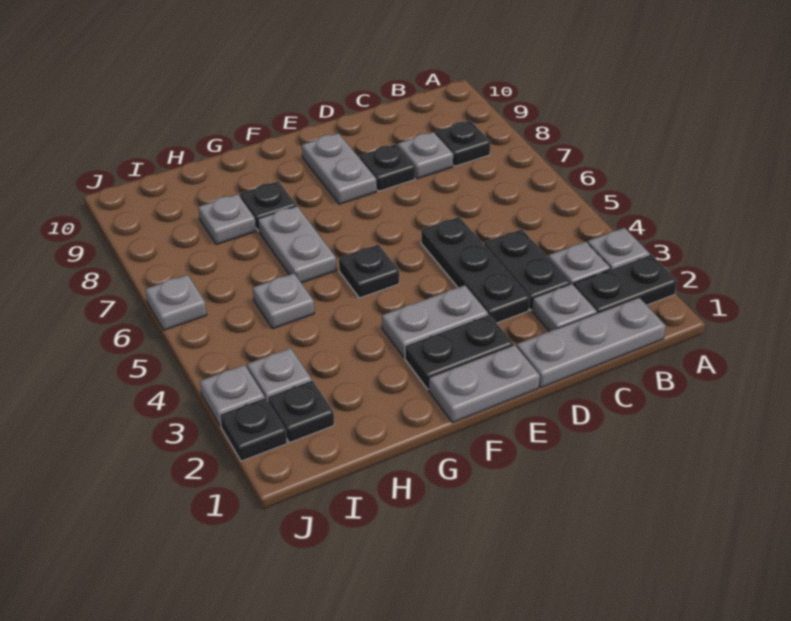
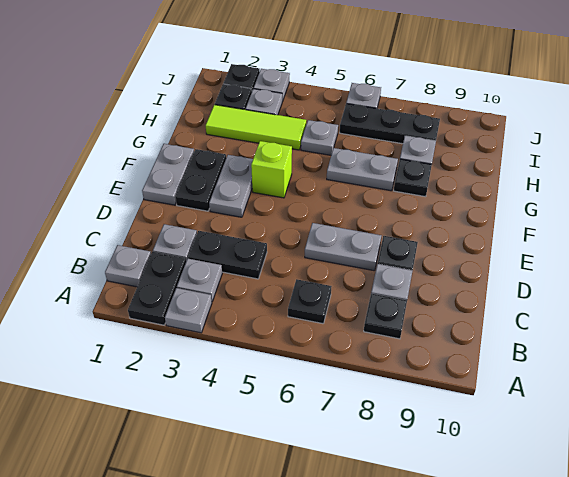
grey 1x3 plate [517,297,666,388] -> grey 1x1 plate [105,245,151,287]
black 1x3 plate [421,217,530,323] -> black 1x3 plate moved to [340,104,440,144]
grey 1x2 plate [302,133,377,204] -> grey 1x2 plate moved to [305,223,381,271]
none -> lime 1x1 brick [251,141,292,198]
black 1x1 plate [339,244,399,298] -> black 1x1 plate moved to [288,279,331,324]
none -> lime 1x3 tile [206,105,306,150]

